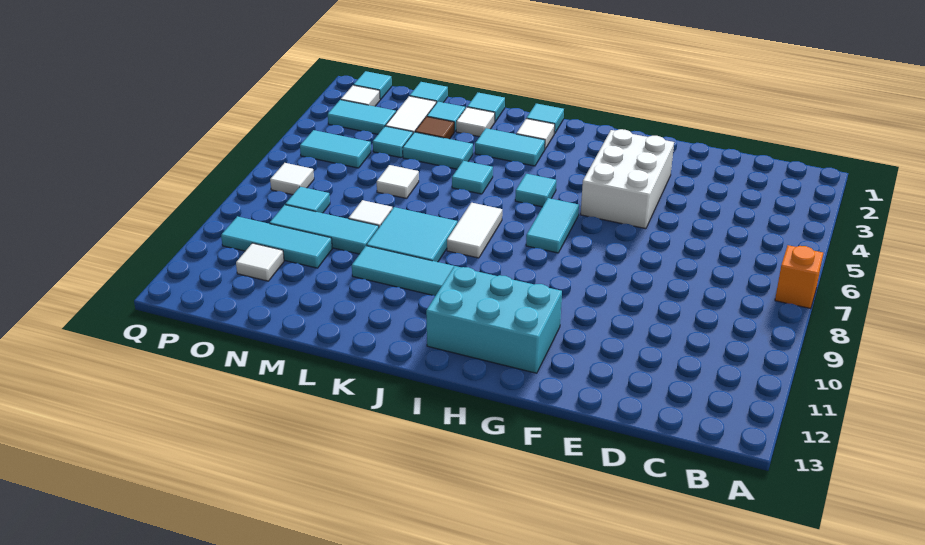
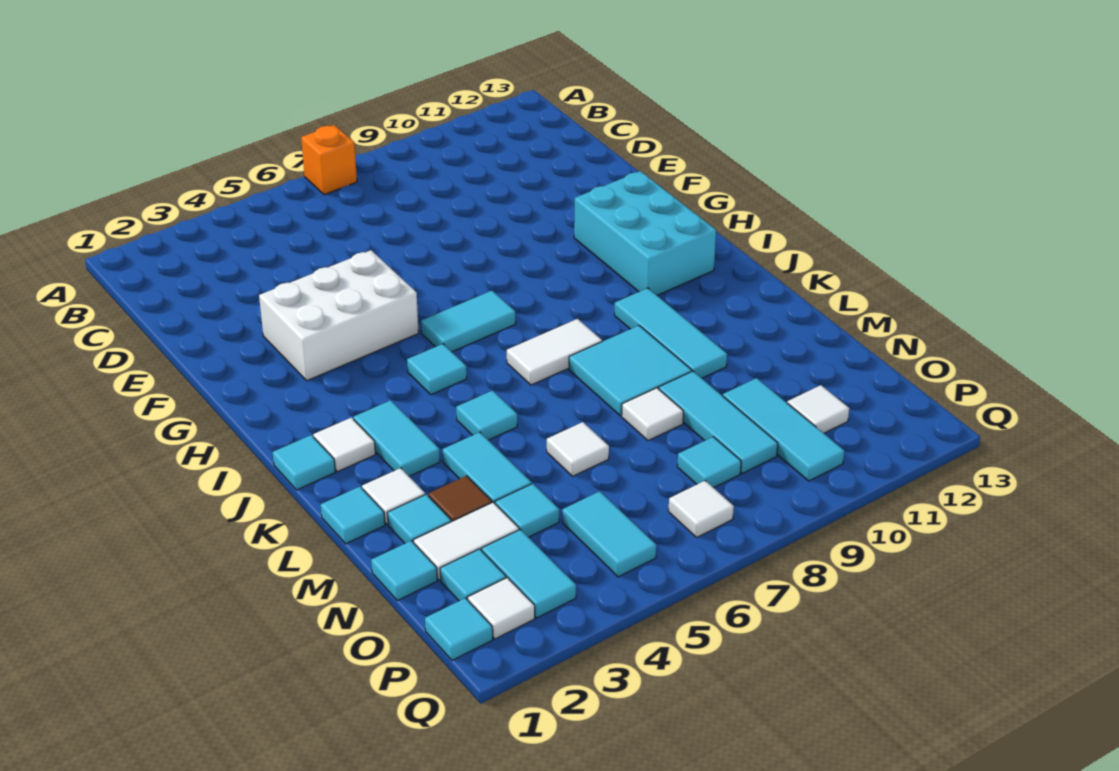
none -> cyan 1x1 tile [440,549,506,601]

